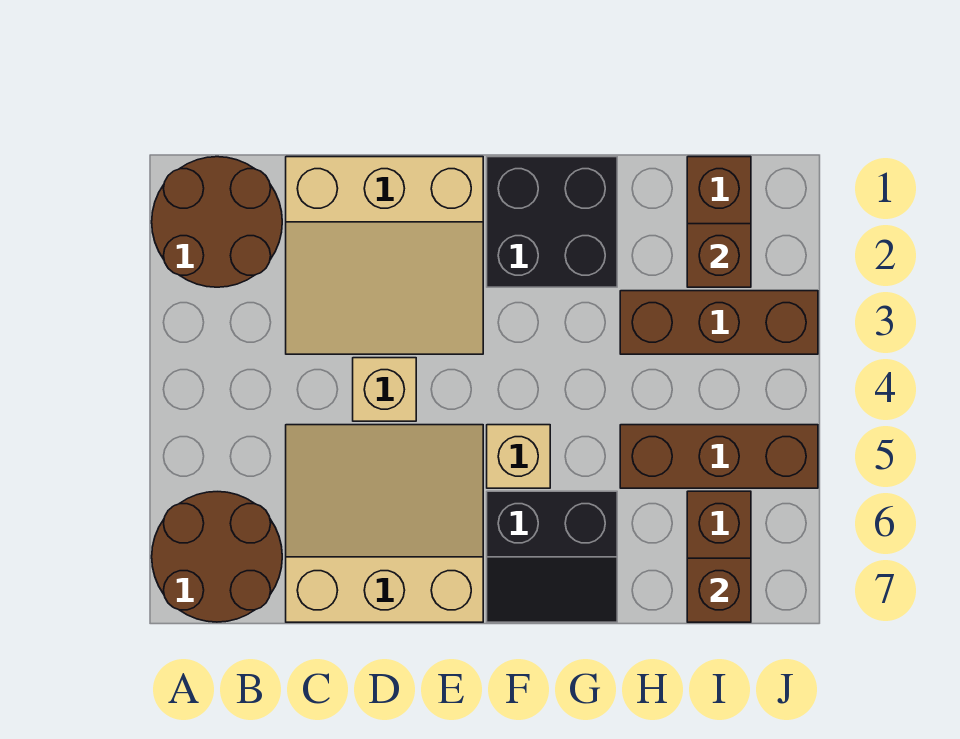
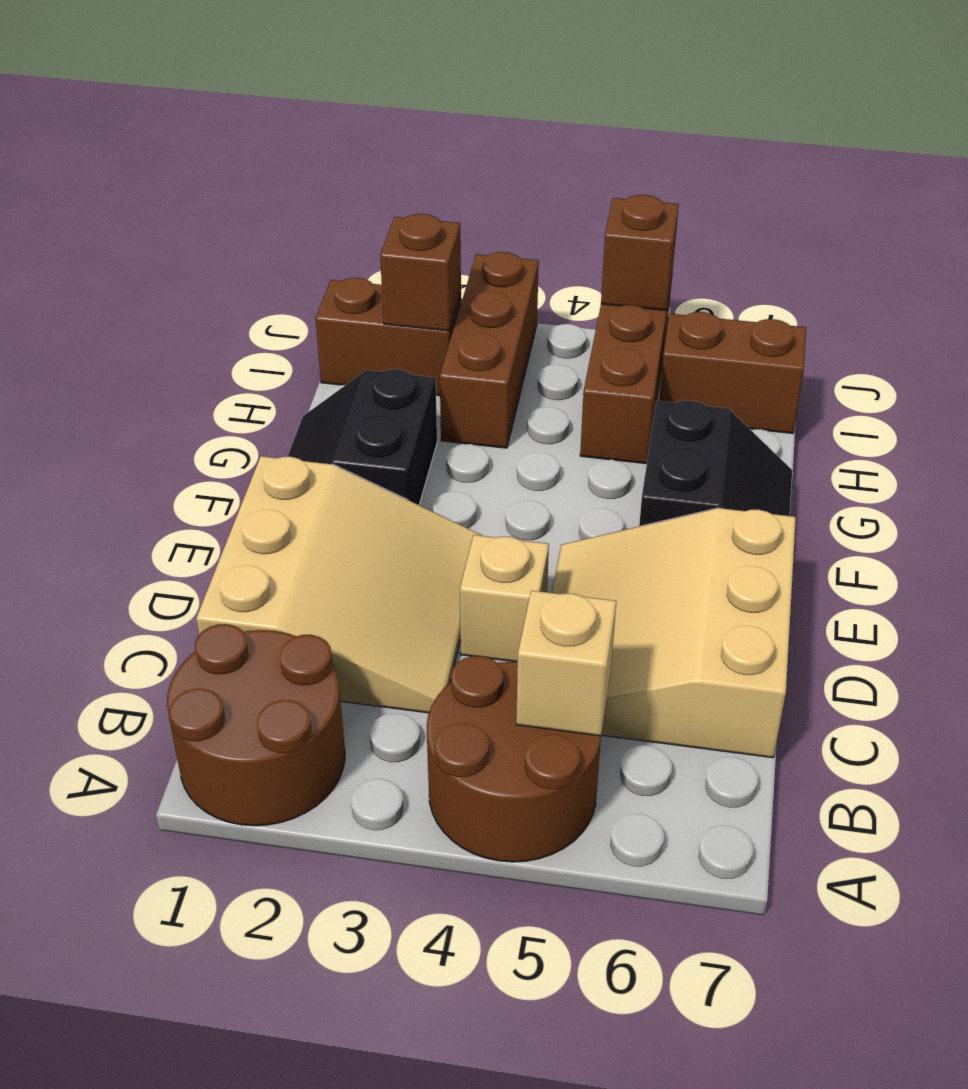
brown 2x2 round brick [152,492,282,622] -> brown 2x2 round brick moved to [427,656,601,862]
black 2x2 brick [487,157,617,287] -> black 2x2 slope [288,369,437,505]
tan 1x1 brick [487,425,550,488] -> tan 1x1 brick moved to [516,591,616,736]
brown 1x1 brick [687,558,751,622] -> brown 1x1 brick moved to [601,195,679,311]

